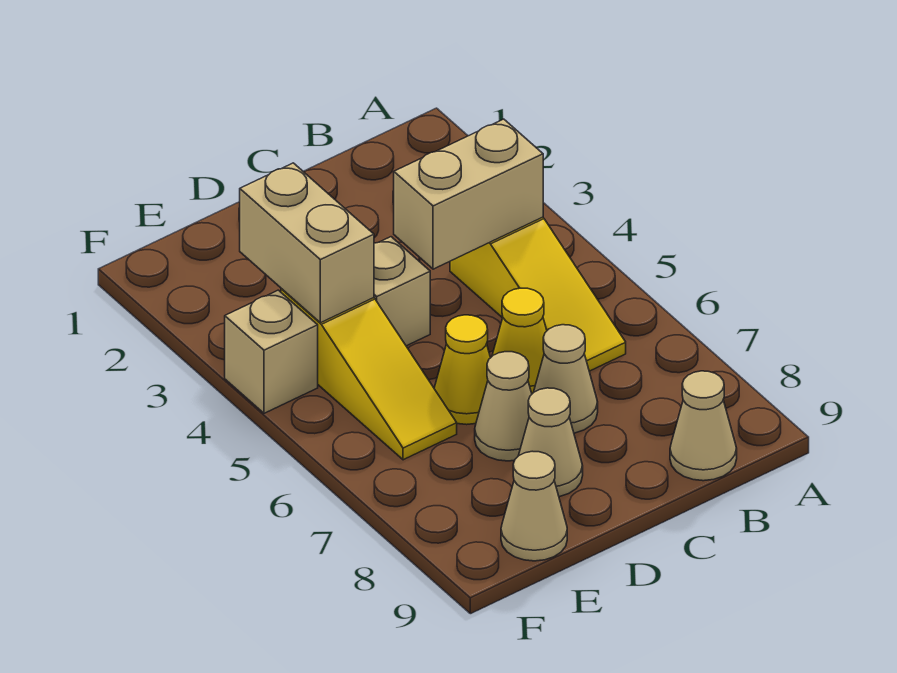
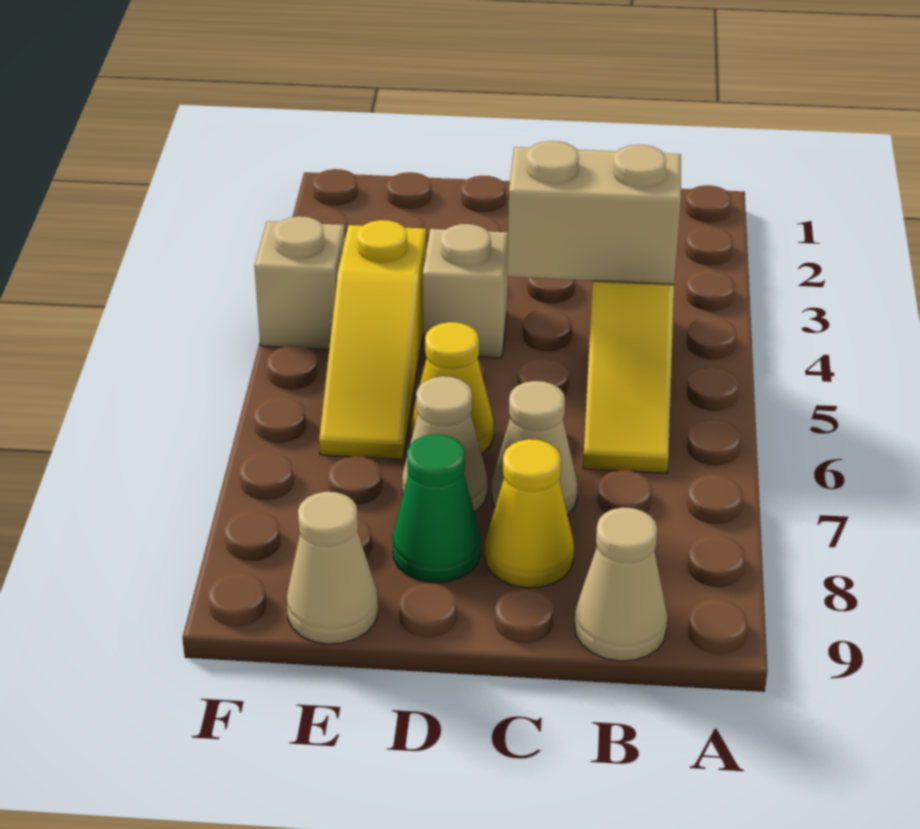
yellow 1x1 cone [492,288,547,394] -> yellow 1x1 cone moved to [485,439,574,588]
tan 1x1 cone [518,388,583,497] -> green 1x1 cone [393,434,481,583]
tan 1x2 brick [240,163,374,323] -> none

